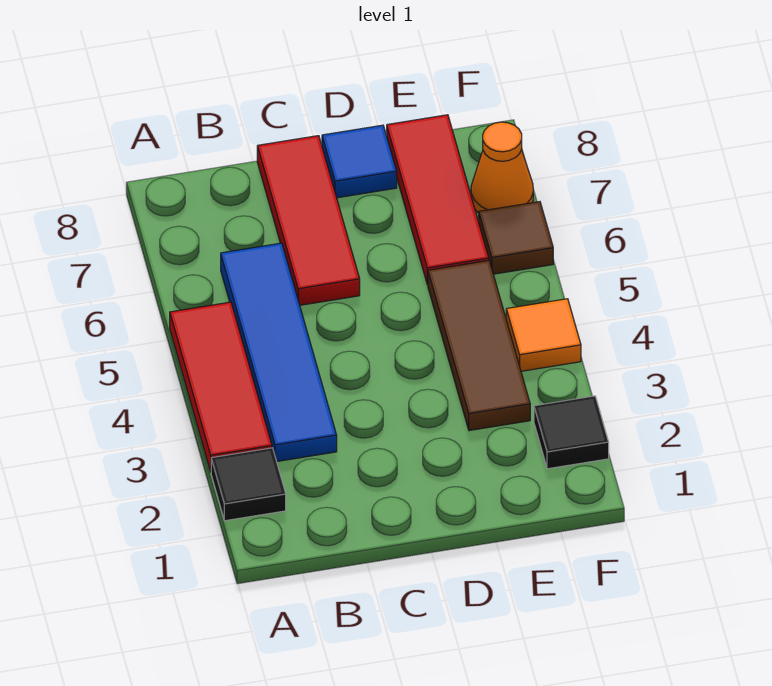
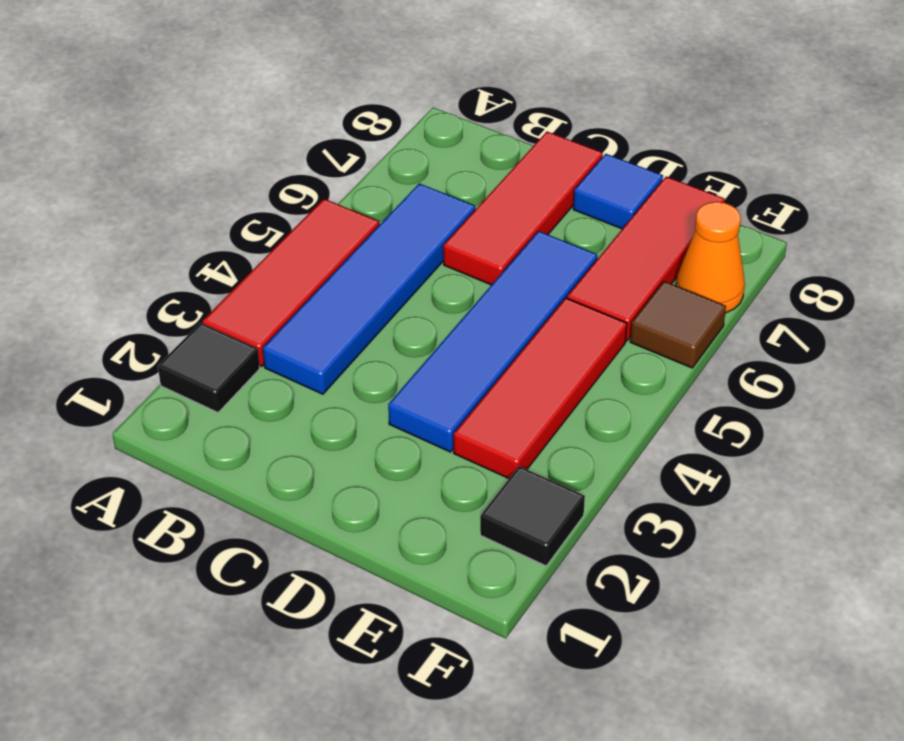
none -> blue 1x4 tile [388,231,597,452]
brown 1x3 tile [428,261,530,431] -> red 1x3 tile [454,298,627,478]
orange 1x1 tile [506,299,581,371] -> none

